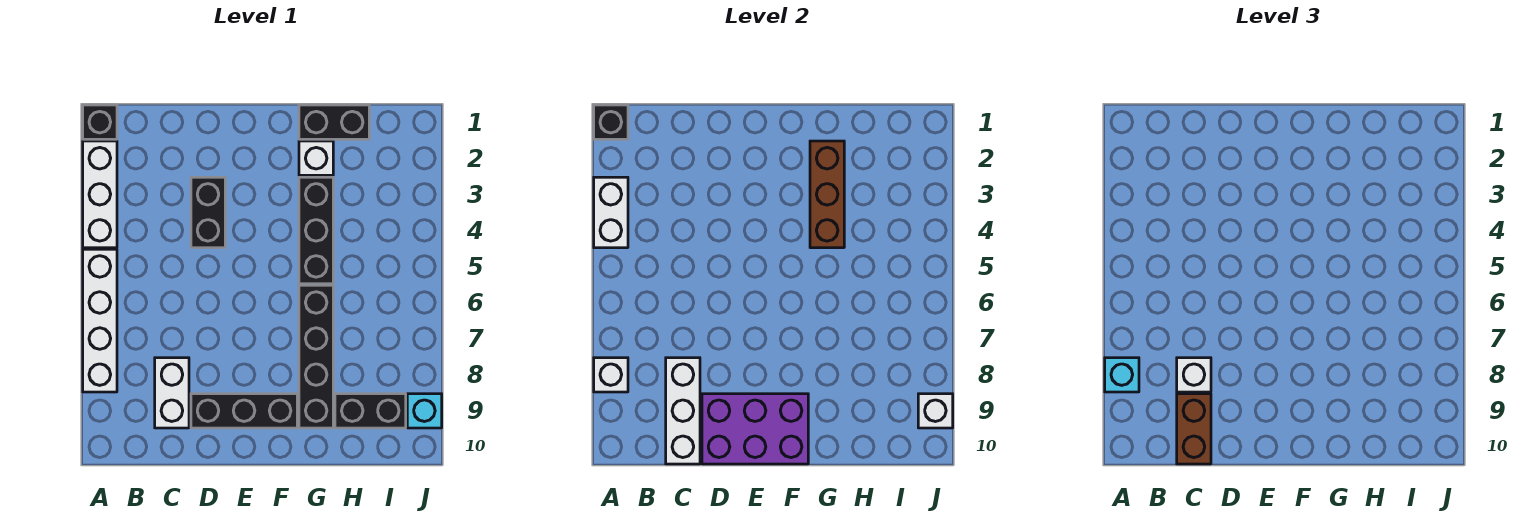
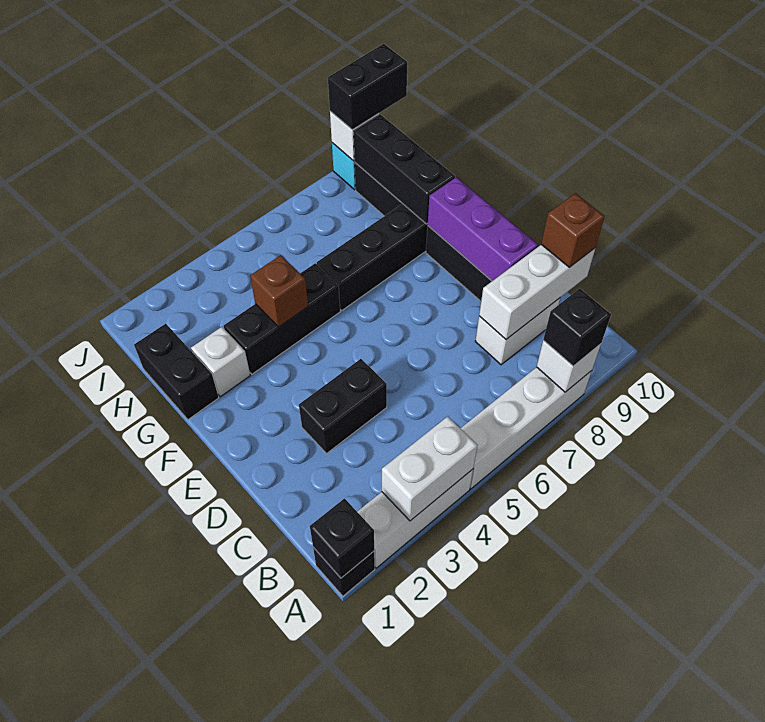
cyan 1x1 brick [1105,358,1139,392] -> black 1x1 brick [543,288,611,366]
white 1x1 brick [1177,358,1211,392] -> none
brown 1x2 brick [1177,394,1211,464] -> brown 1x1 brick [541,193,605,267]
purple 2x3 brick [702,394,808,464] -> purple 1x3 brick [427,177,538,281]
brown 1x3 brick [810,141,844,248] -> brown 1x1 brick [250,255,308,327]
none -> black 1x3 brick [354,114,455,224]
none -> black 1x2 brick [328,44,407,130]

